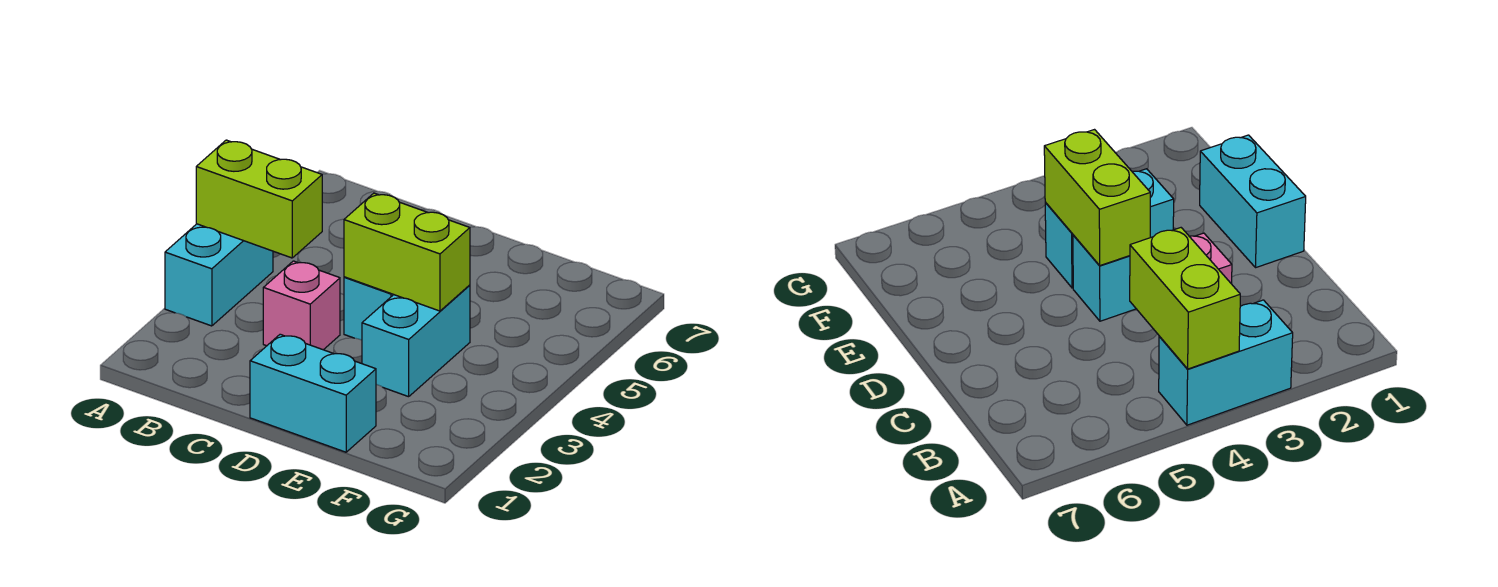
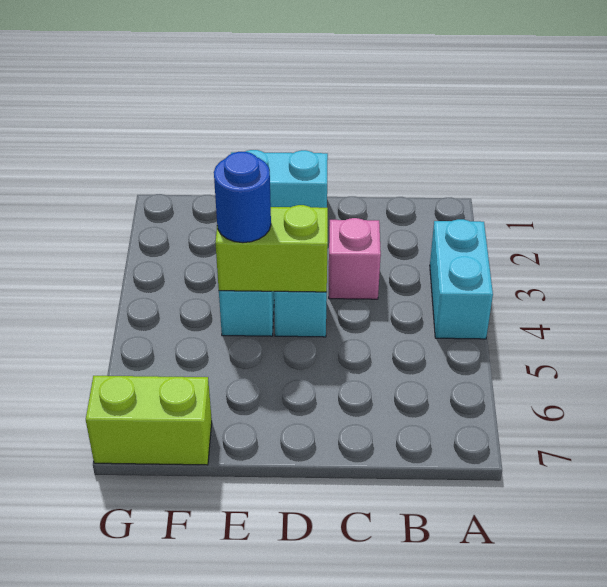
lime 1x2 brick [196,140,322,258] -> lime 1x2 brick moved to [86,376,212,465]
none -> blue 1x1 round brick [214,152,271,243]

